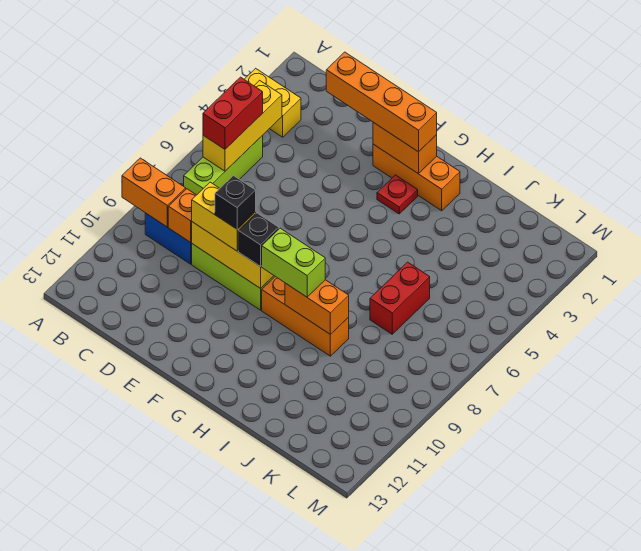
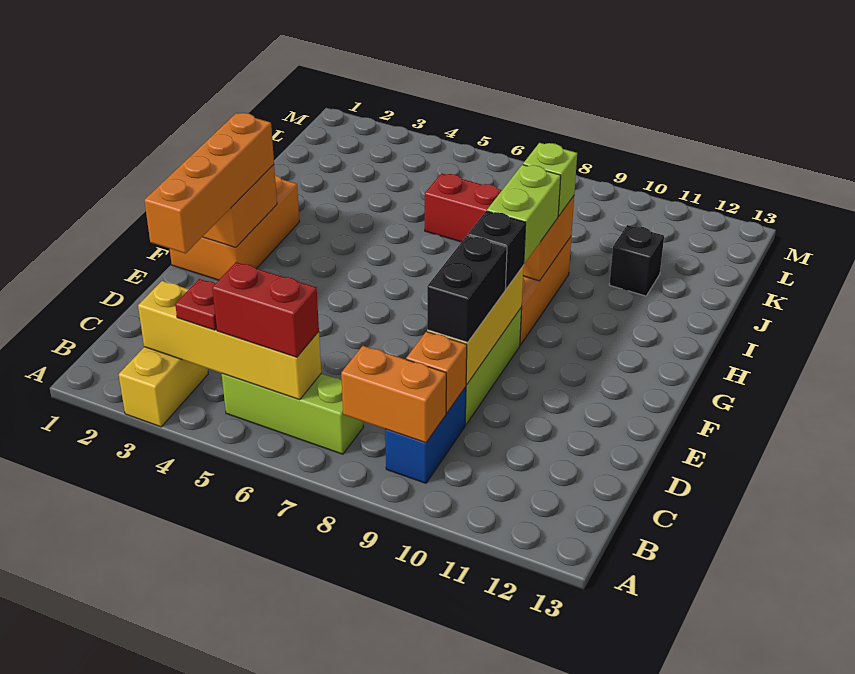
orange 1x2 brick [122,158,186,227] -> orange 1x2 brick turned to [341,346,446,443]
yellow 1x3 brick [203,80,282,171] -> yellow 1x4 brick [138,281,321,400]
yellow 1x2 brick [192,182,256,251] -> black 1x2 brick [427,235,507,342]
black 1x1 brick [215,176,256,229] -> black 1x1 brick moved to [609,225,664,296]
orange 1x3 brick [373,144,460,211] -> orange 2x3 brick [170,175,299,280]
red 1x1 plate [377,175,418,214] -> red 1x1 plate moved to [175,279,217,330]
none -> lime 1x1 brick [523,143,577,216]

